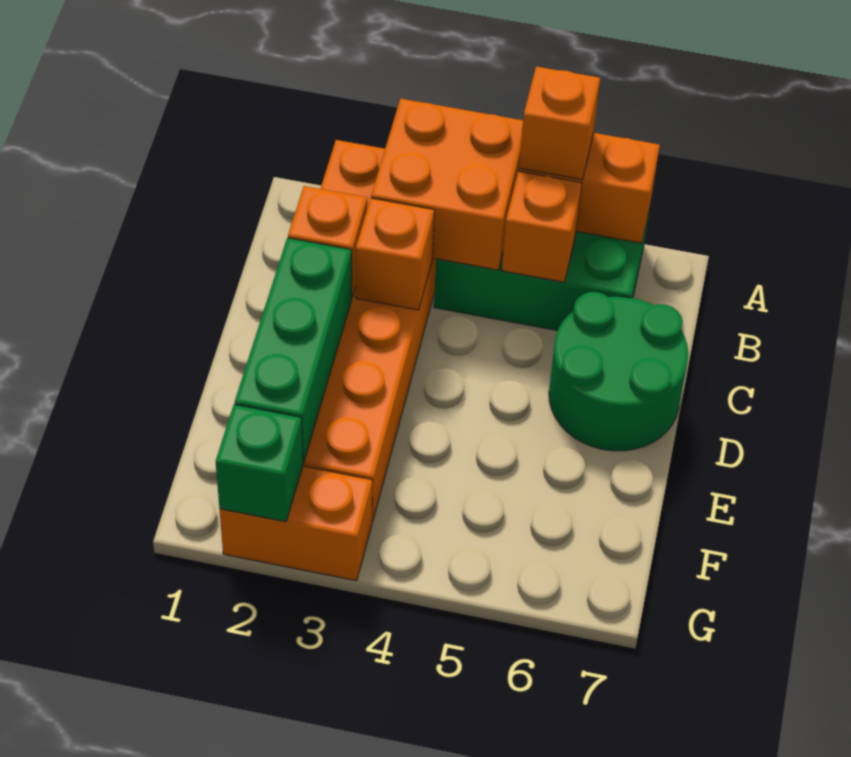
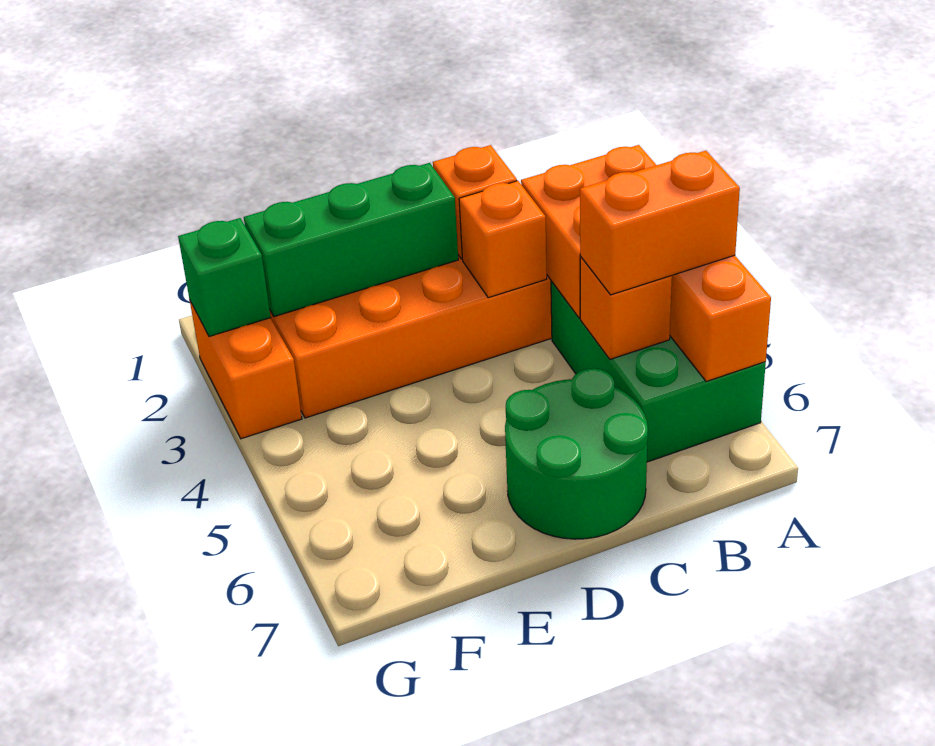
orange 1x1 brick [519,66,600,180] -> orange 1x2 brick [580,151,740,295]

